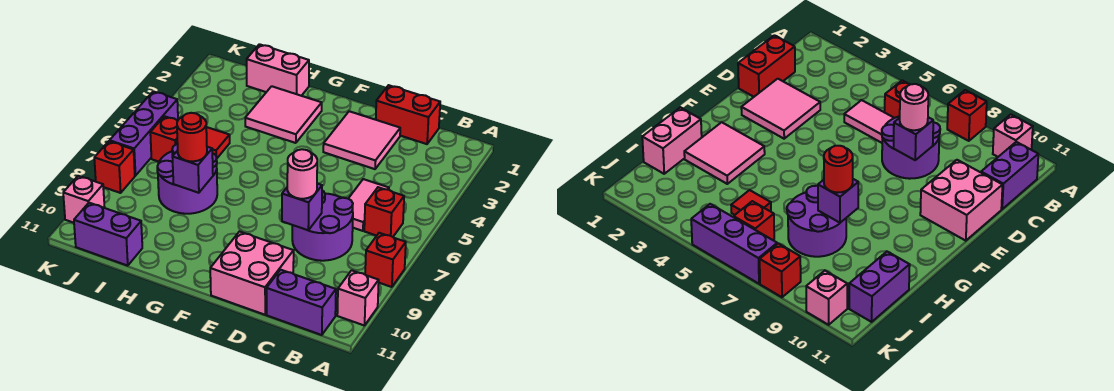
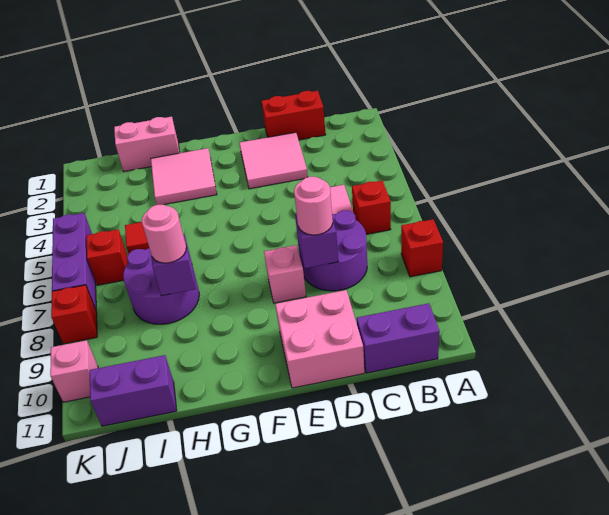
pink 1x1 brick [337,270,379,326] -> pink 1x1 brick moved to [264,245,306,303]
red 1x1 round brick [177,113,207,161] -> pink 1x1 round brick [142,205,186,263]

